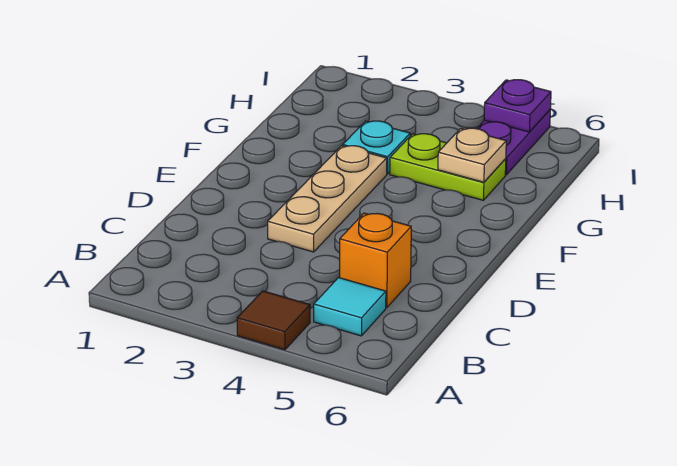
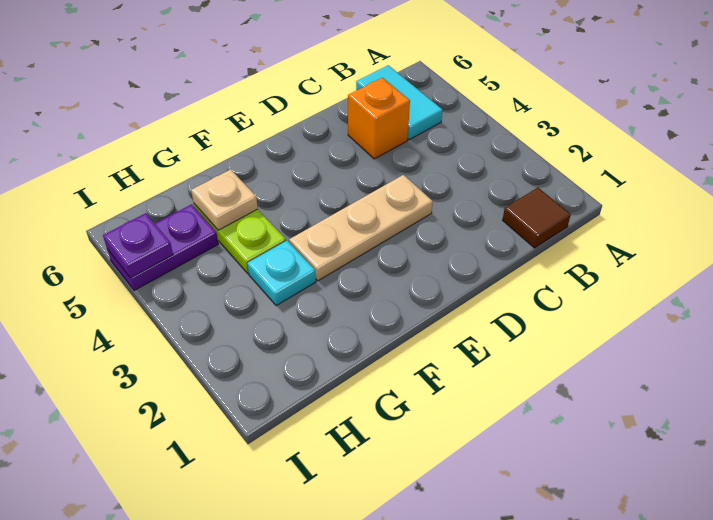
brown 1x1 tile [237,291,310,350] -> brown 1x1 tile moved to [503,188,571,248]
cyan 1x1 tile [314,278,386,336] -> cyan 1x2 tile [356,65,442,140]

